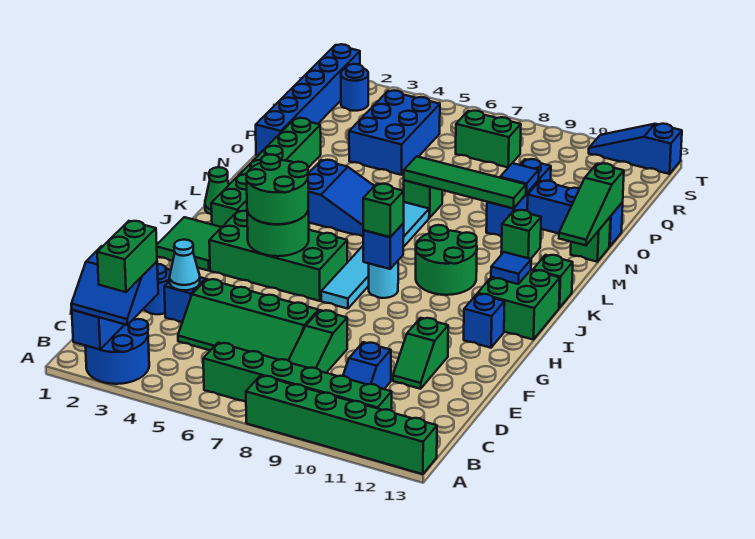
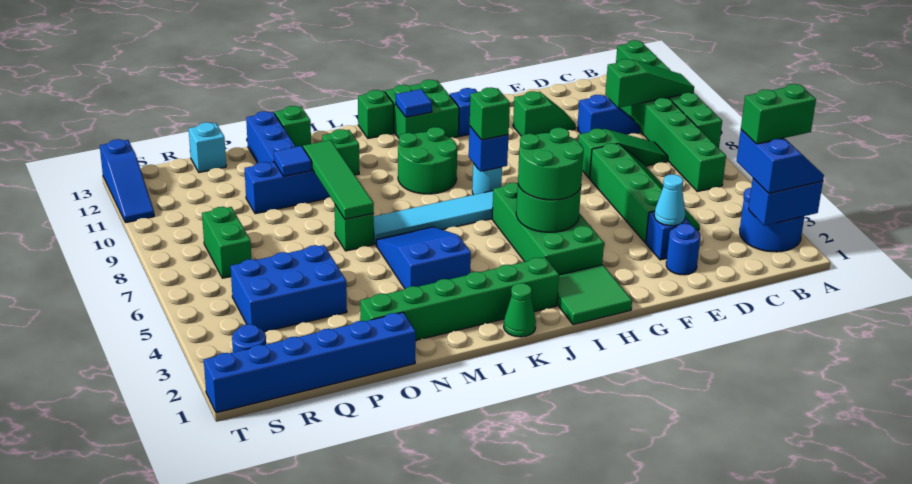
green 1x3 slope [559,163,624,245] -> green 1x3 slope moved to [605,59,694,108]
none -> cyan 1x1 brick [189,122,226,172]

